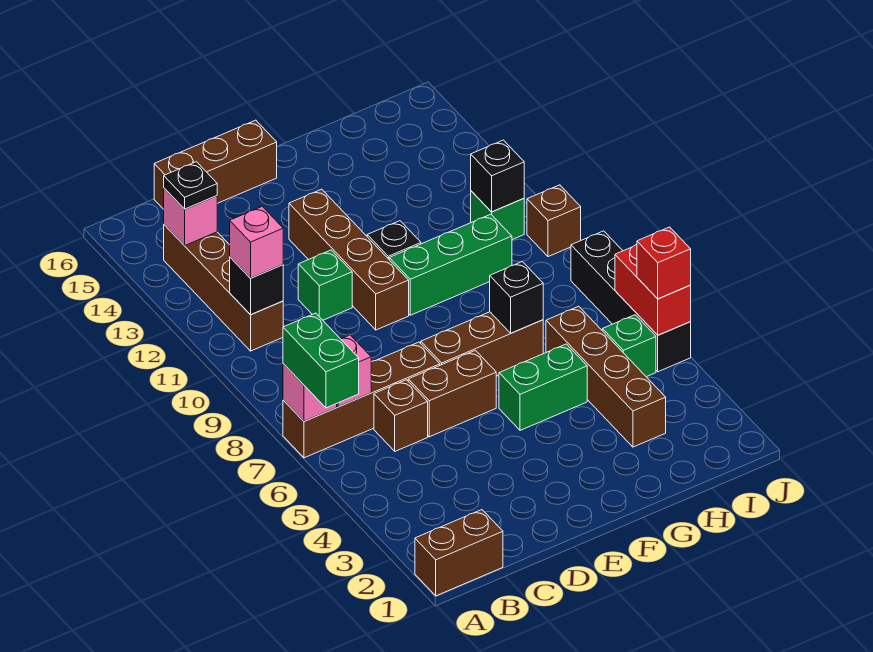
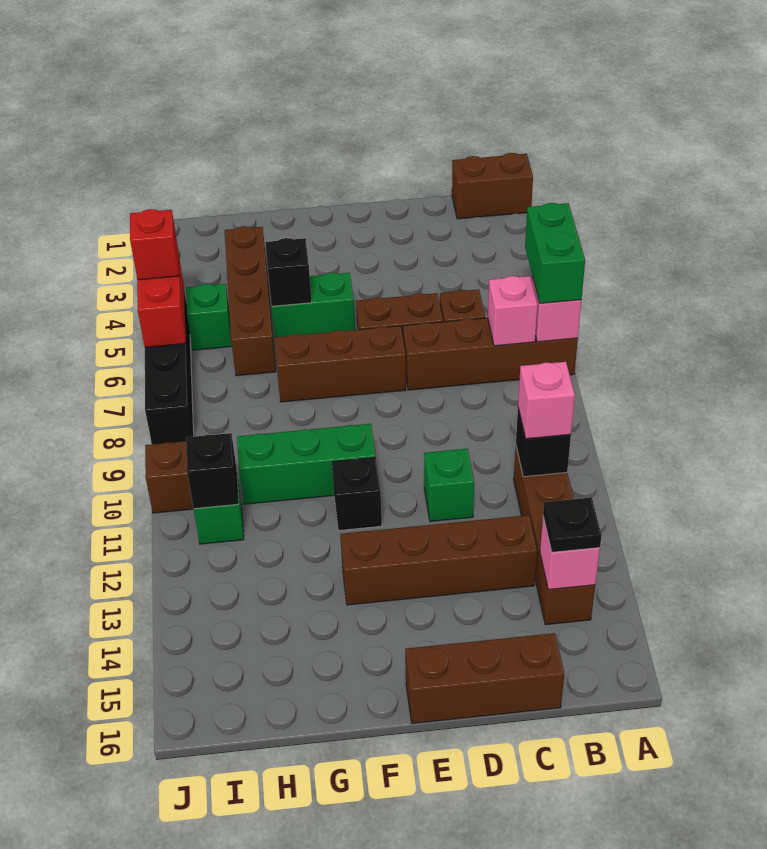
brown 1x4 brick [289,189,409,330] -> brown 1x4 brick turned to [340,515,537,605]
black 1x1 brick [490,262,543,333] -> black 1x1 brick moved to [265,238,312,306]

